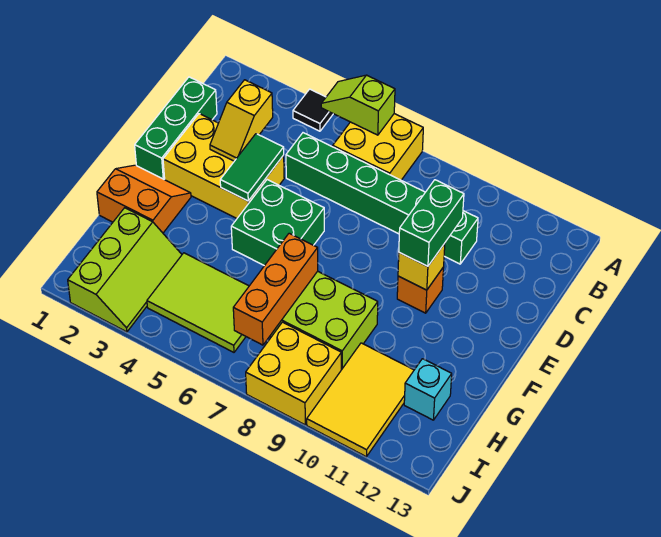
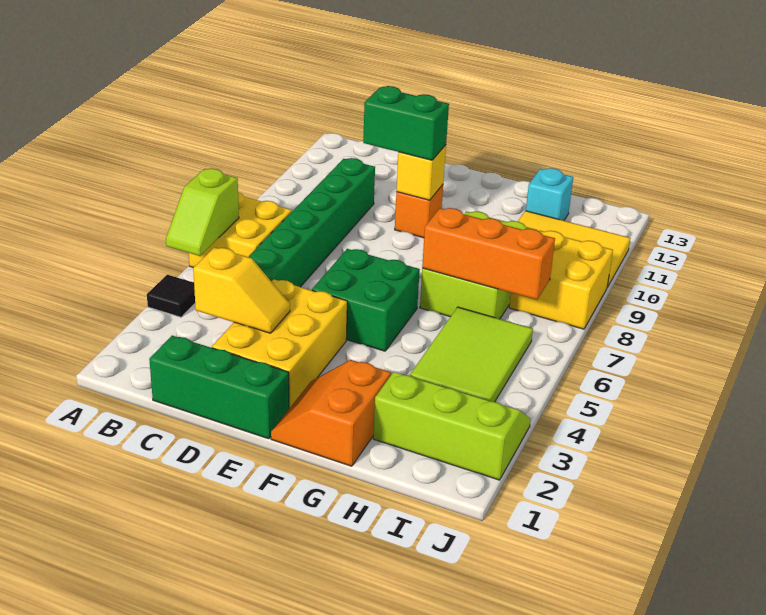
green 1x2 tile [220,134,284,201] -> none

